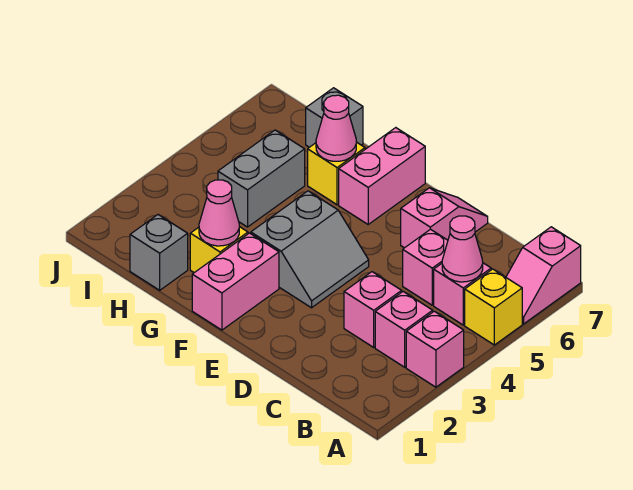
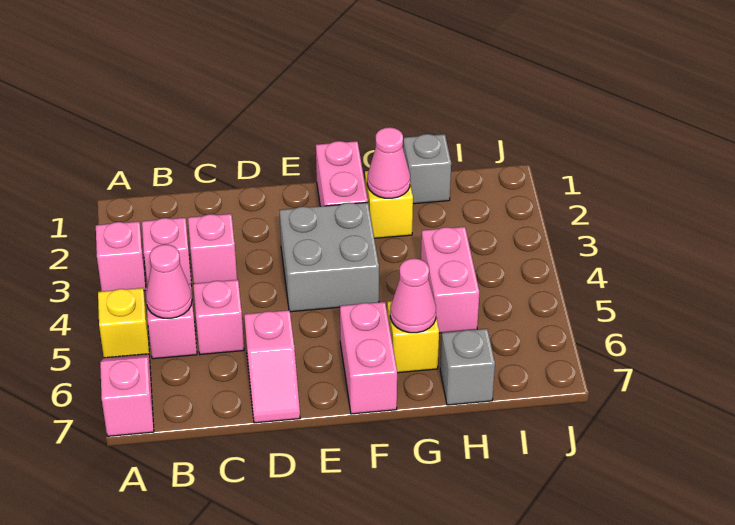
grey 2x2 slope [251,191,369,308] -> grey 2x2 brick [280,202,379,312]
grey 1x2 brick [218,130,305,227] -> pink 1x2 brick [421,227,479,333]

